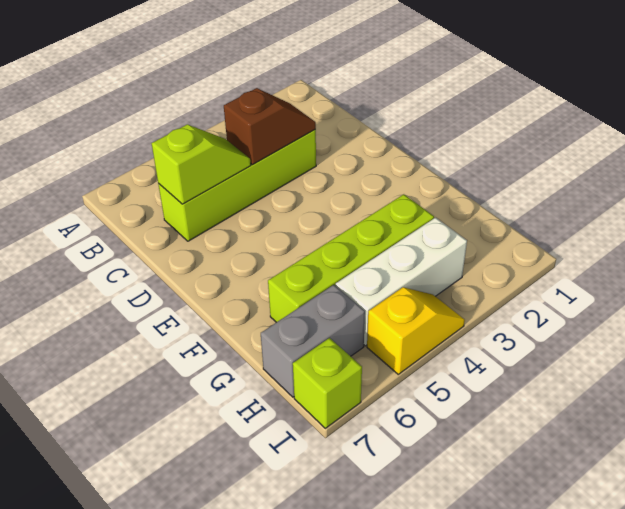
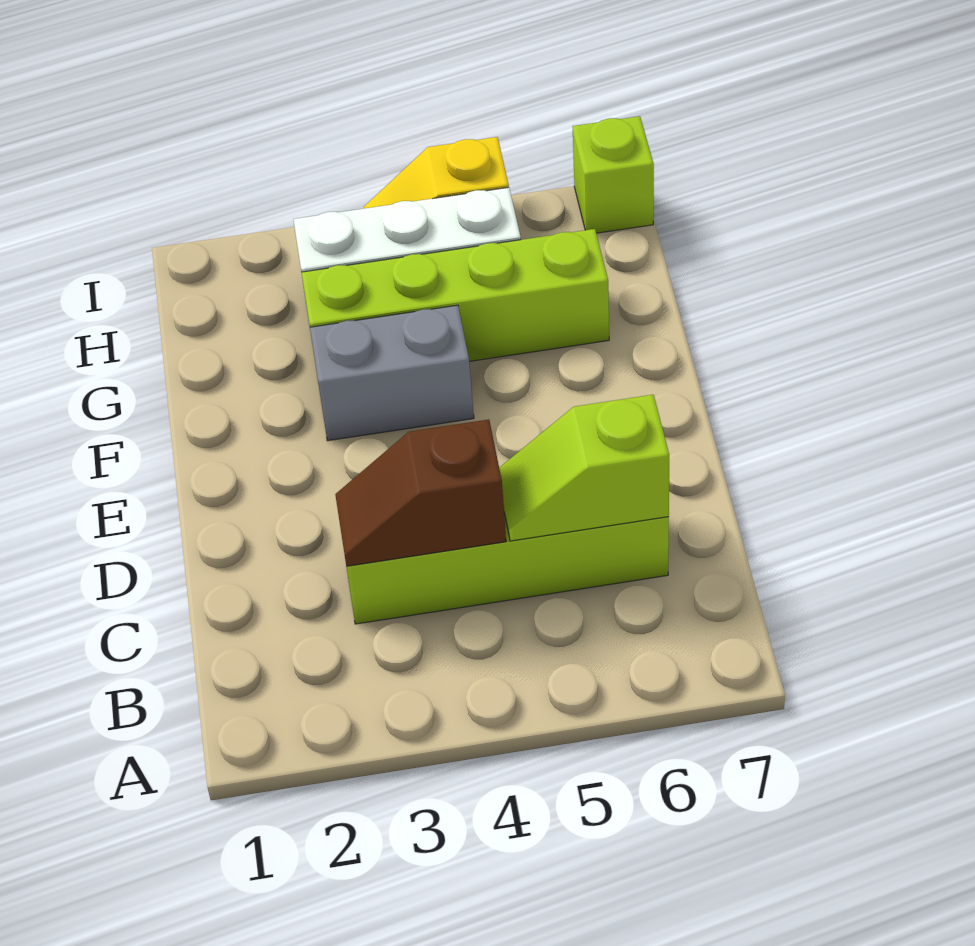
grey 1x2 brick [261,285,365,397] -> grey 1x2 brick moved to [310,305,474,441]

